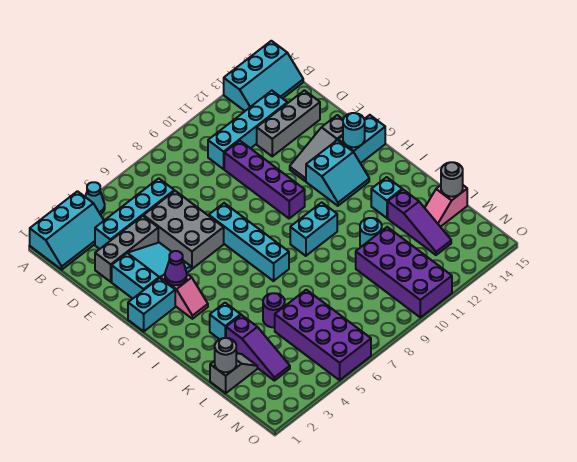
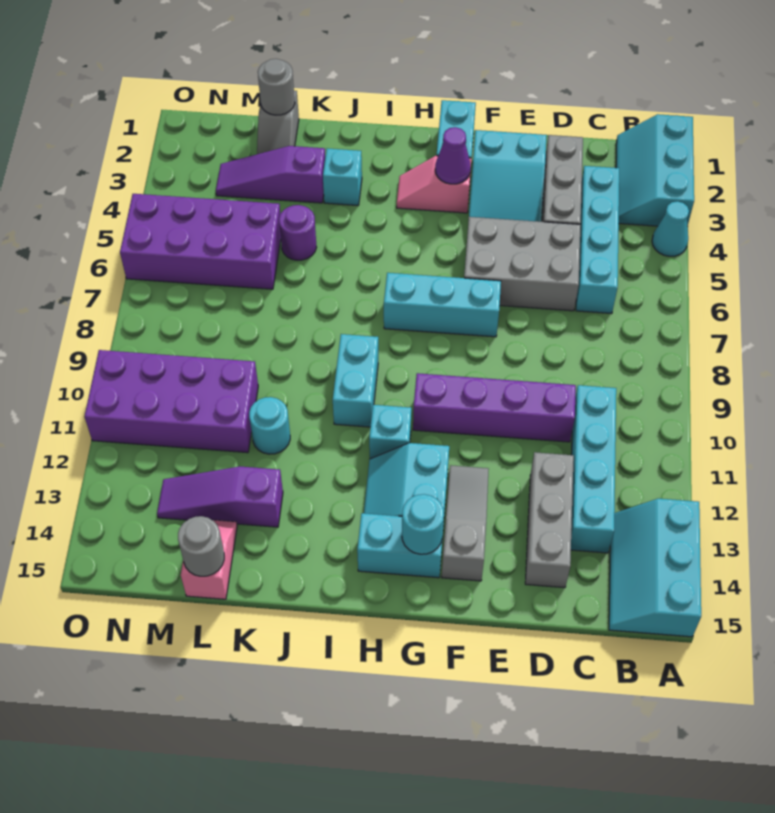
cyan 1x4 brick [209,203,289,281] -> cyan 1x3 brick [384,273,501,337]
cyan 1x2 brick [338,115,385,163] -> cyan 1x2 brick turned to [357,513,444,578]
cyan 1x1 brick [371,177,402,218] -> cyan 1x1 brick moved to [369,405,411,459]

